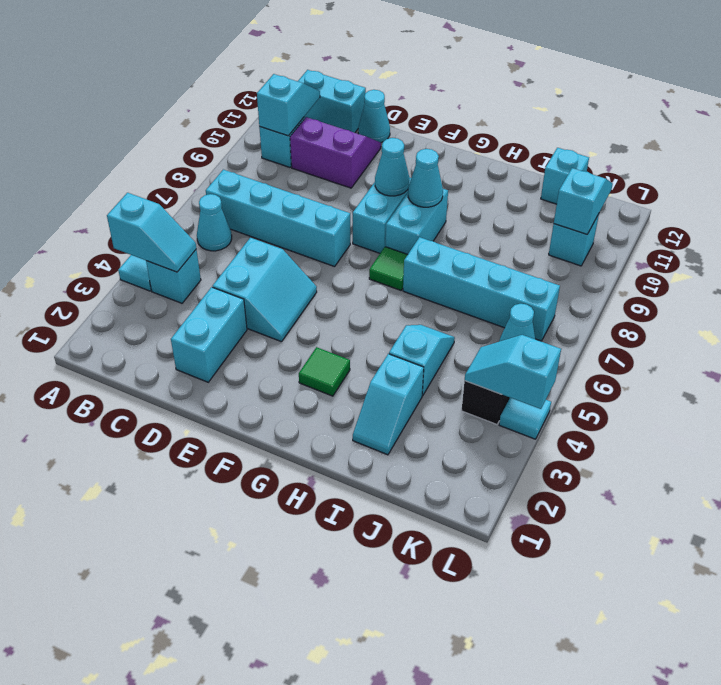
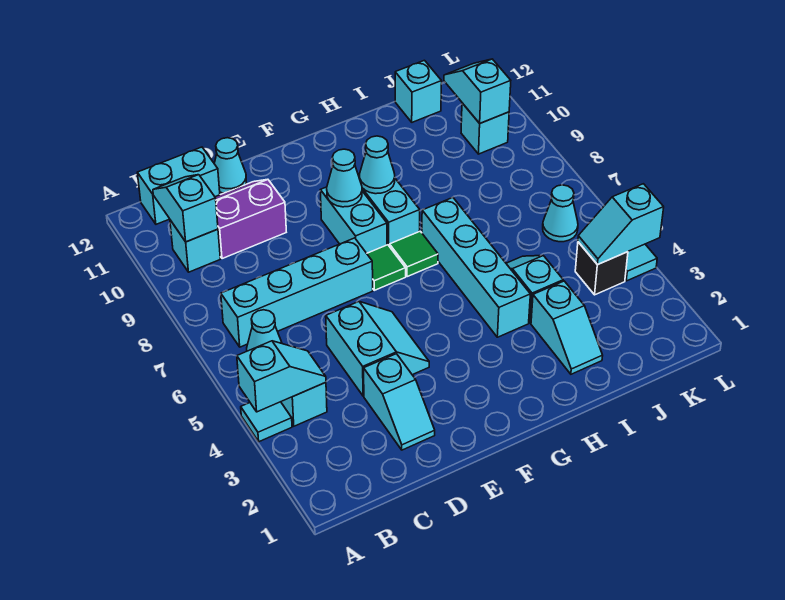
cyan 1x2 brick [171,287,247,382] -> cyan 1x2 slope [364,354,435,450]
green 1x1 tile [299,347,350,396] -> green 1x1 tile moved to [367,245,406,290]
cyan 1x4 brick [403,237,560,341] -> cyan 1x4 brick turned to [422,197,530,337]

